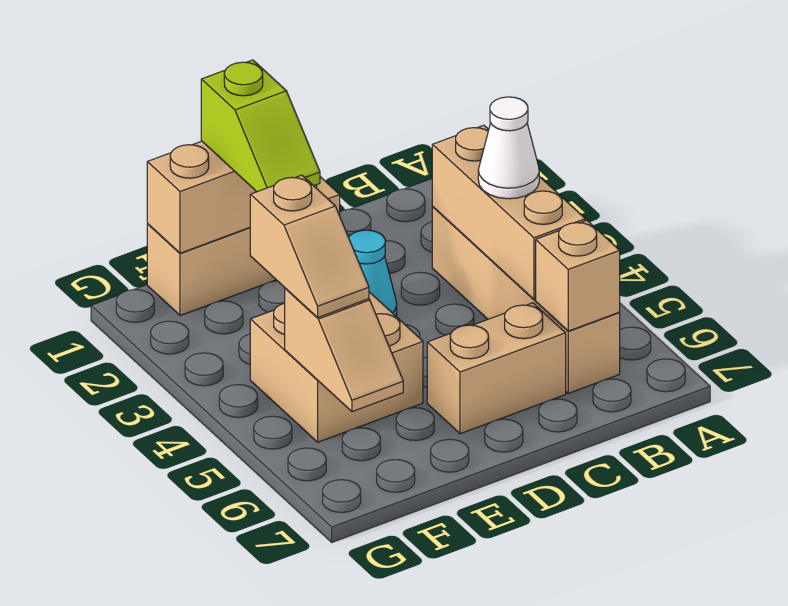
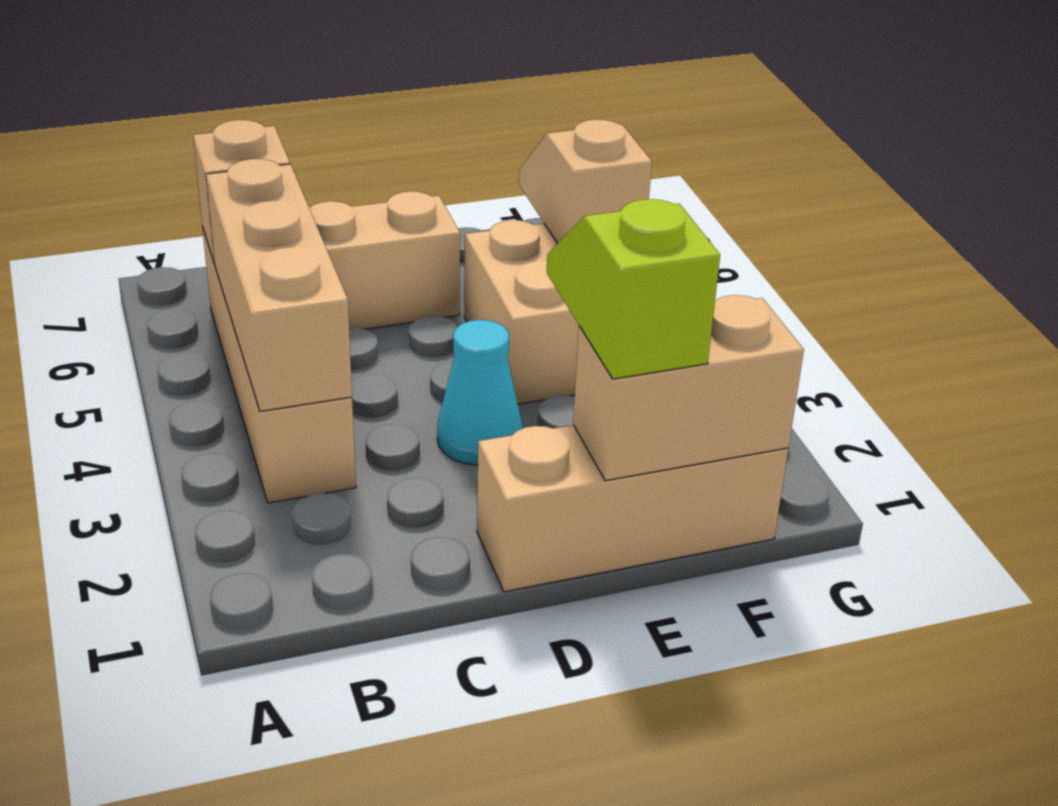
white 1x1 cone [478,97,539,199] -> none
tan 1x2 slope [250,175,369,317] -> none

